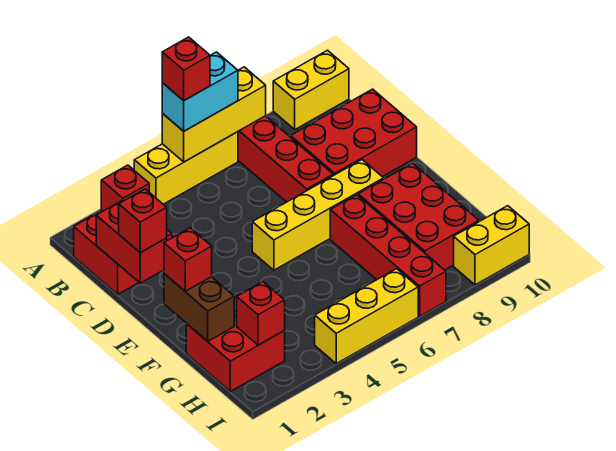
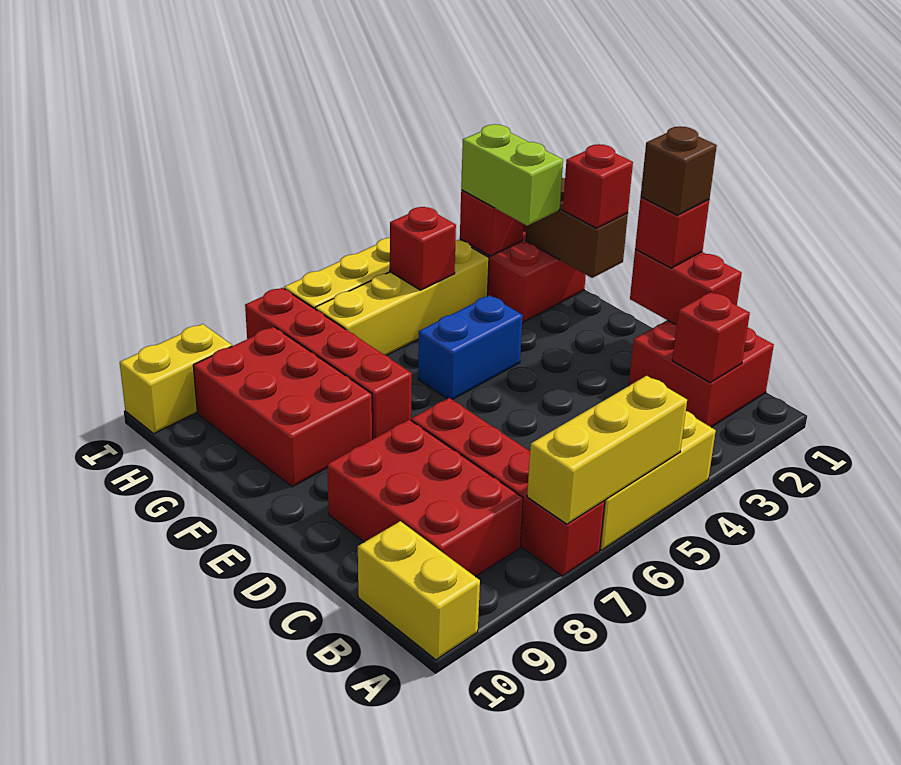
cyan 1x2 brick [162,52,238,131] -> none
red 1x1 brick [162,37,210,101] -> red 1x1 brick moved to [390,207,456,290]
yellow 1x2 brick [273,50,349,129] -> yellow 1x2 brick turned to [358,521,480,660]
red 2x3 brick [291,89,417,177] -> red 2x3 brick turned to [327,420,523,577]
none -> brown 1x1 brick [641,127,717,215]
yellow 1x4 brick [252,160,384,270] -> yellow 1x4 brick moved to [315,240,489,356]
none -> blue 1x2 brick [418,295,523,400]
none -> lime 1x2 brick [461,124,563,226]

